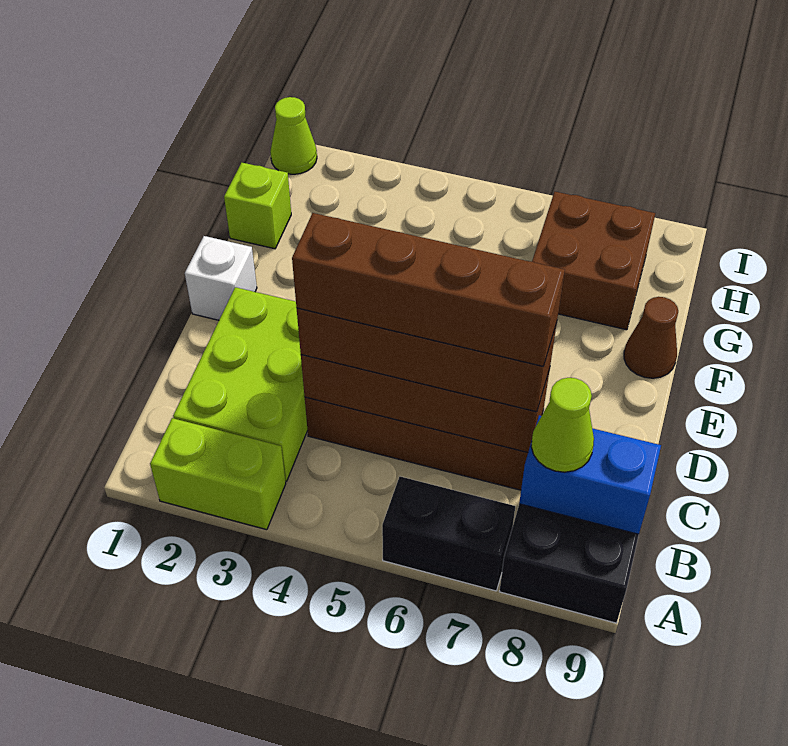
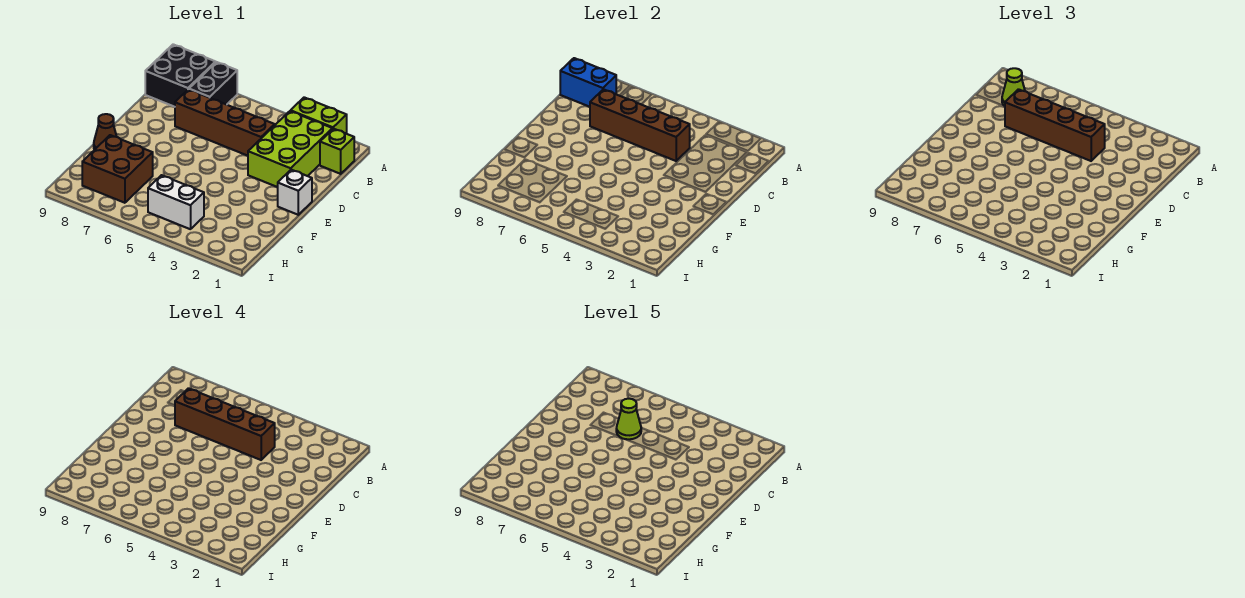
black 1x2 brick [382,477,515,591] -> black 1x2 brick turned to [189,62,237,105]
lime 1x1 brick [224,163,291,249] -> lime 1x1 brick moved to [320,129,354,174]
none -> white 1x2 brick [148,175,204,229]
lime 1x1 cone [270,97,317,174] -> lime 1x1 cone moved to [616,399,641,439]

